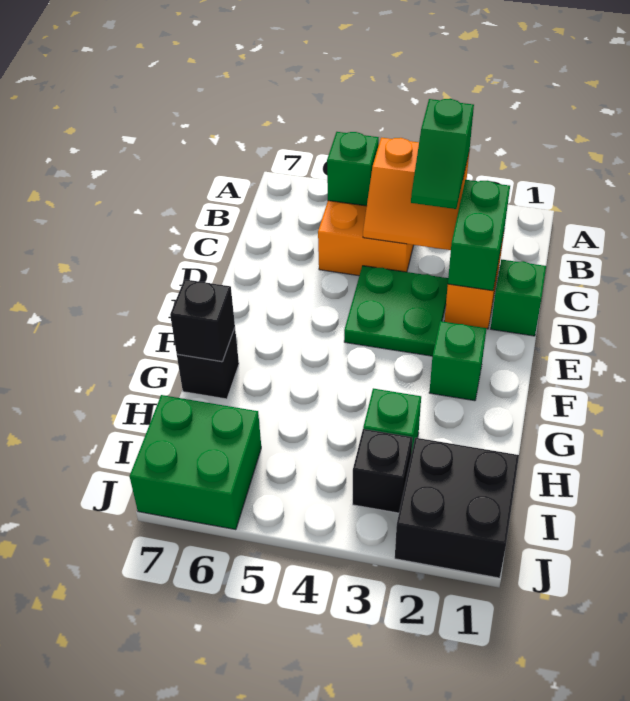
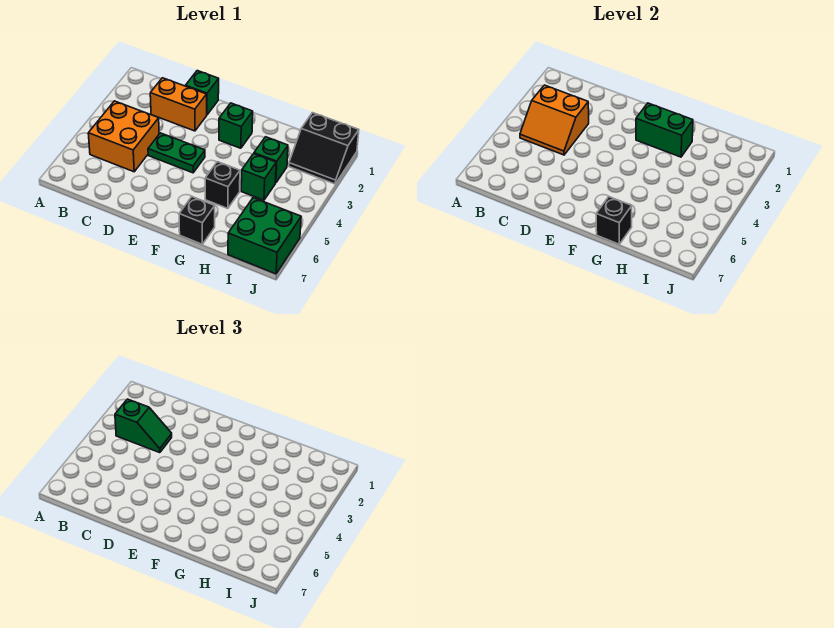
orange 2x2 slope [363,138,469,250] -> orange 2x2 slope turned to [520,85,589,155]
green 1x1 brick [327,132,379,206] -> green 1x1 brick moved to [241,154,276,200]
green 1x2 brick [448,180,510,291] -> green 1x2 brick moved to [636,103,693,157]
green 2x2 plate [344,266,448,356] -> green 1x2 plate [148,133,205,173]
black 2x2 brick [395,438,519,578] -> black 2x2 slope [289,113,359,184]
black 1x1 brick [353,429,413,513] -> black 1x1 brick moved to [205,162,240,208]

